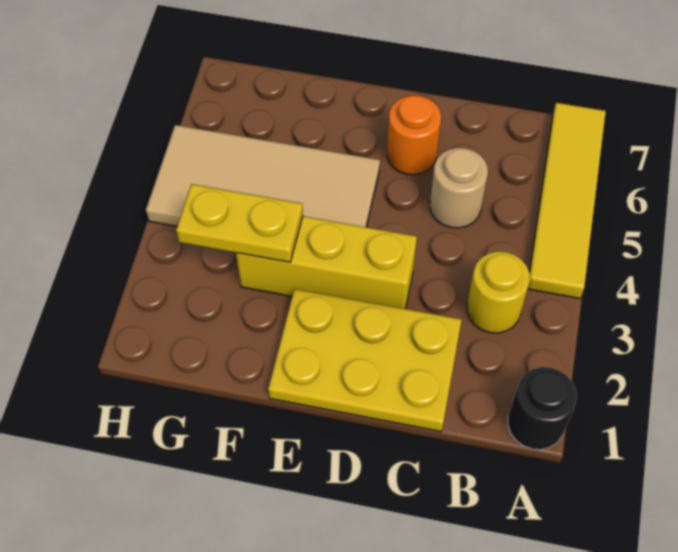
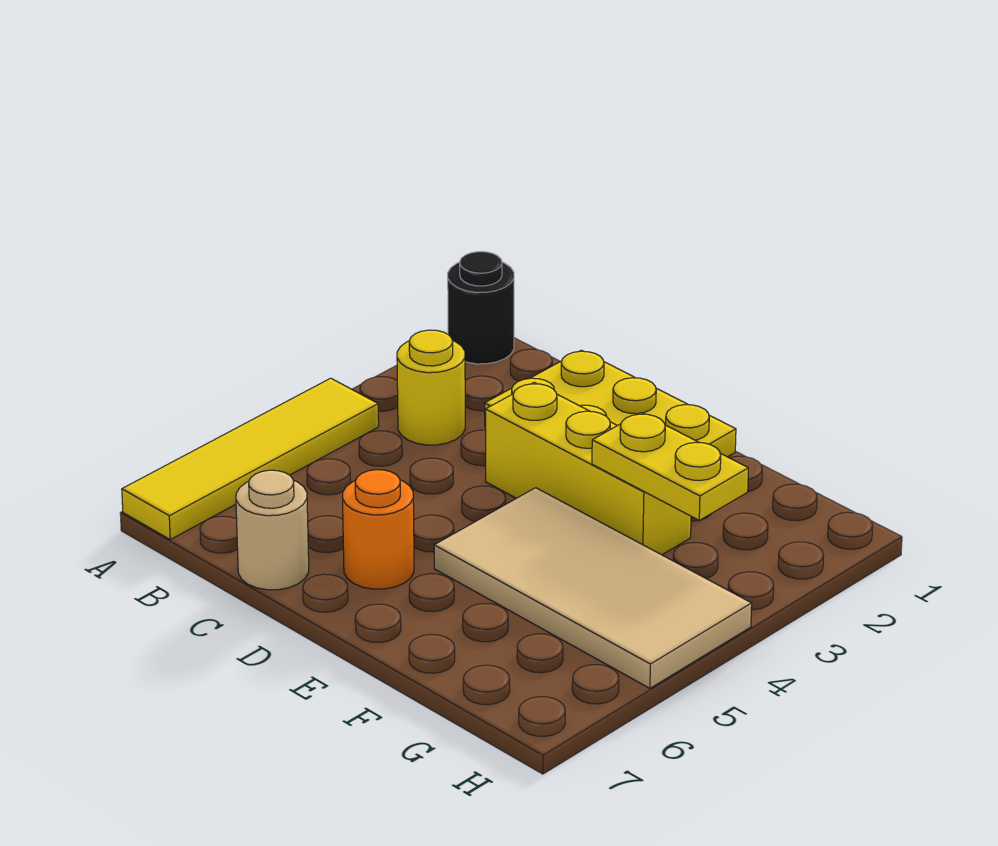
tan 1x1 round brick [430,148,488,228] -> tan 1x1 round brick moved to [236,470,309,590]

